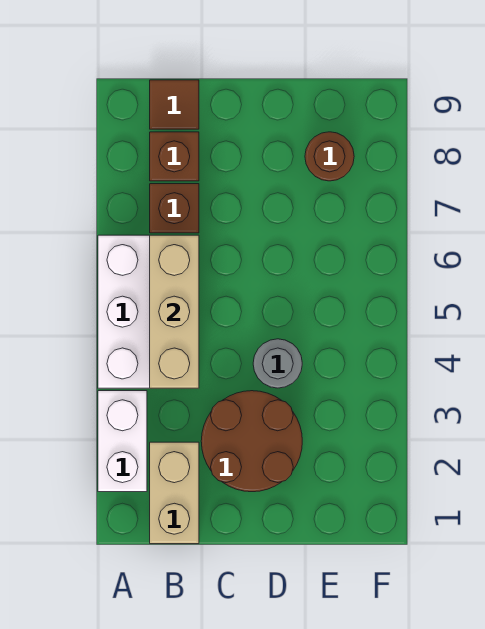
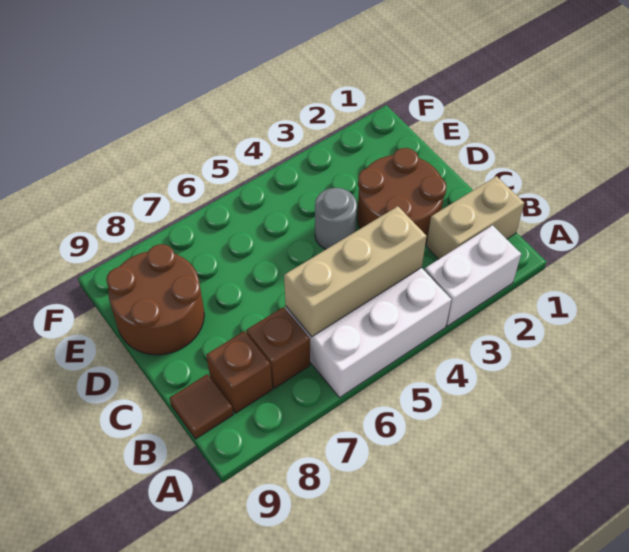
brown 1x1 round brick [305,132,354,181] -> brown 2x2 round brick [106,244,204,355]

